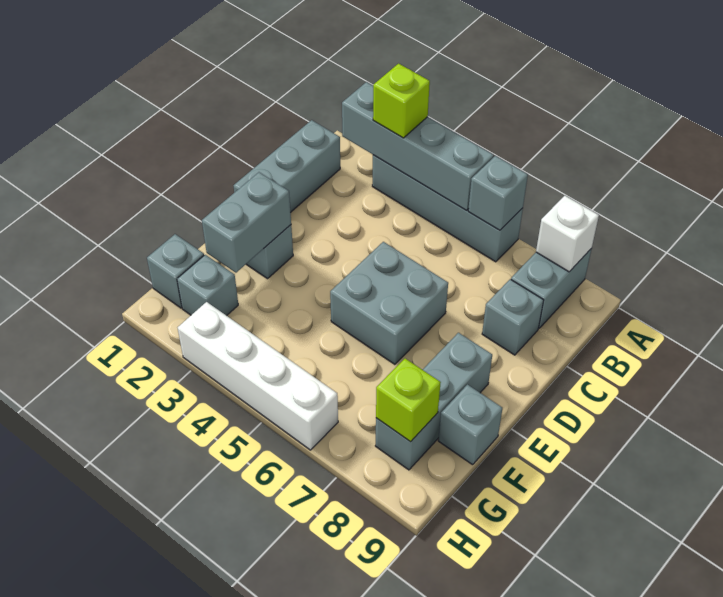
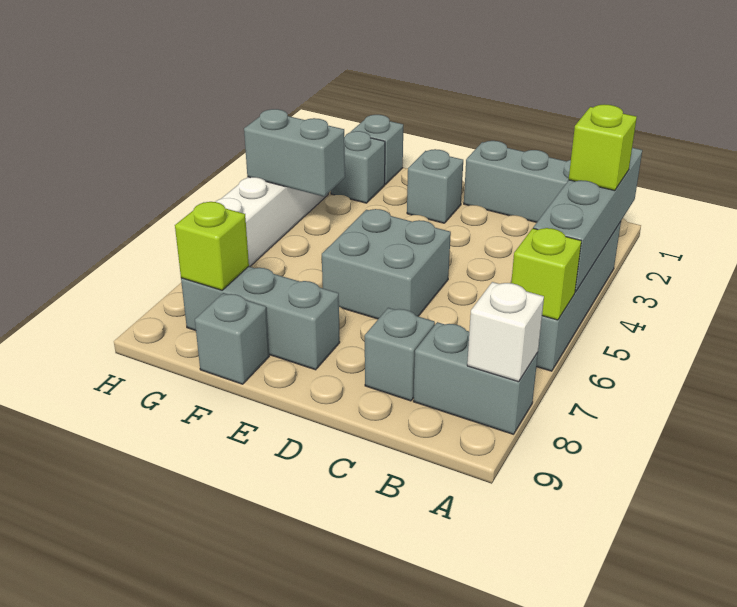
grey 1x1 brick [468,156,528,230] -> lime 1x1 brick [511,228,581,320]
grey 1x2 brick [202,172,291,273] -> grey 1x2 brick moved to [244,109,345,197]

